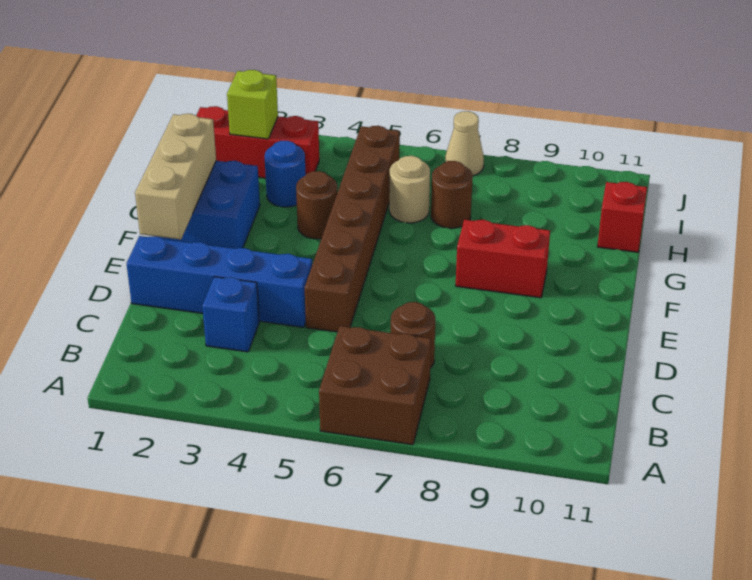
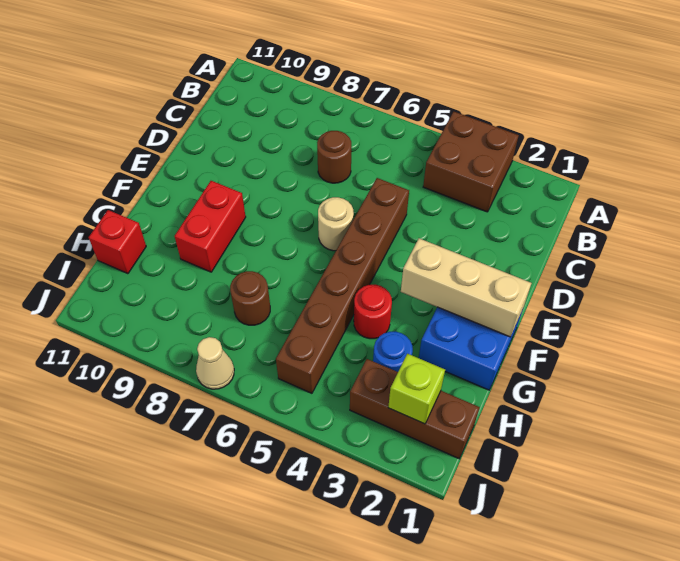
brown 2x2 brick [319,326,431,445] -> brown 2x2 brick moved to [423,112,519,212]
blue 1x1 brick [202,277,259,352] -> none
blue 1x4 brick [126,236,312,327] -> none
tan 1x3 brick [135,114,216,240] -> tan 1x3 brick turned to [401,238,532,337]
red 1x2 brick [456,220,550,298] -> red 1x2 brick turned to [175,181,246,272]
brown 1x1 round brick [296,171,337,239] -> red 1x1 round brick [354,285,392,339]
tan 1x1 round brick [389,156,430,223] -> tan 1x1 round brick moved to [318,197,354,251]
red 1x3 brick [196,106,319,178] -> brown 1x3 brick [350,359,480,459]

